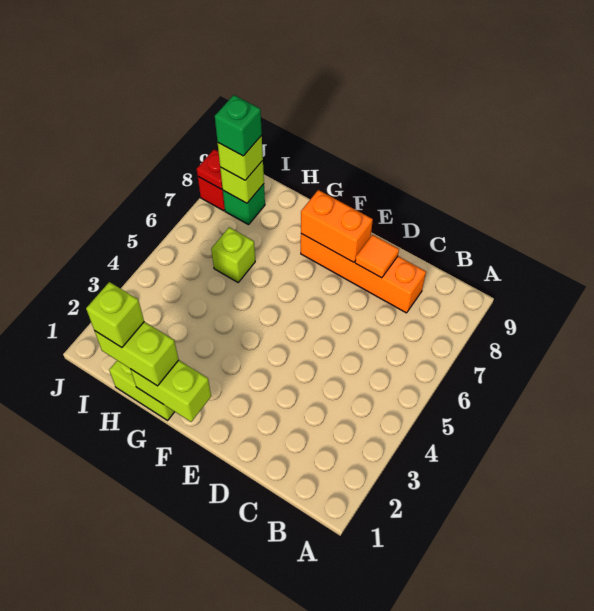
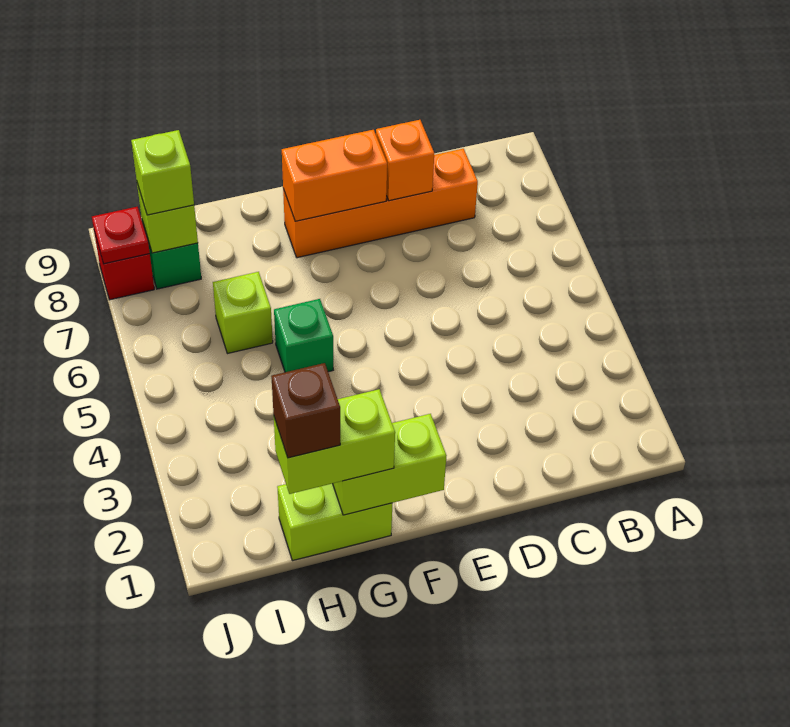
orange 1x1 tile [355,235,399,278] -> orange 1x1 brick [376,120,434,201]
lime 1x1 brick [86,282,144,347] -> brown 1x1 brick [271,363,340,458]
green 1x1 brick [215,95,262,156] -> green 1x1 brick moved to [274,299,333,372]

